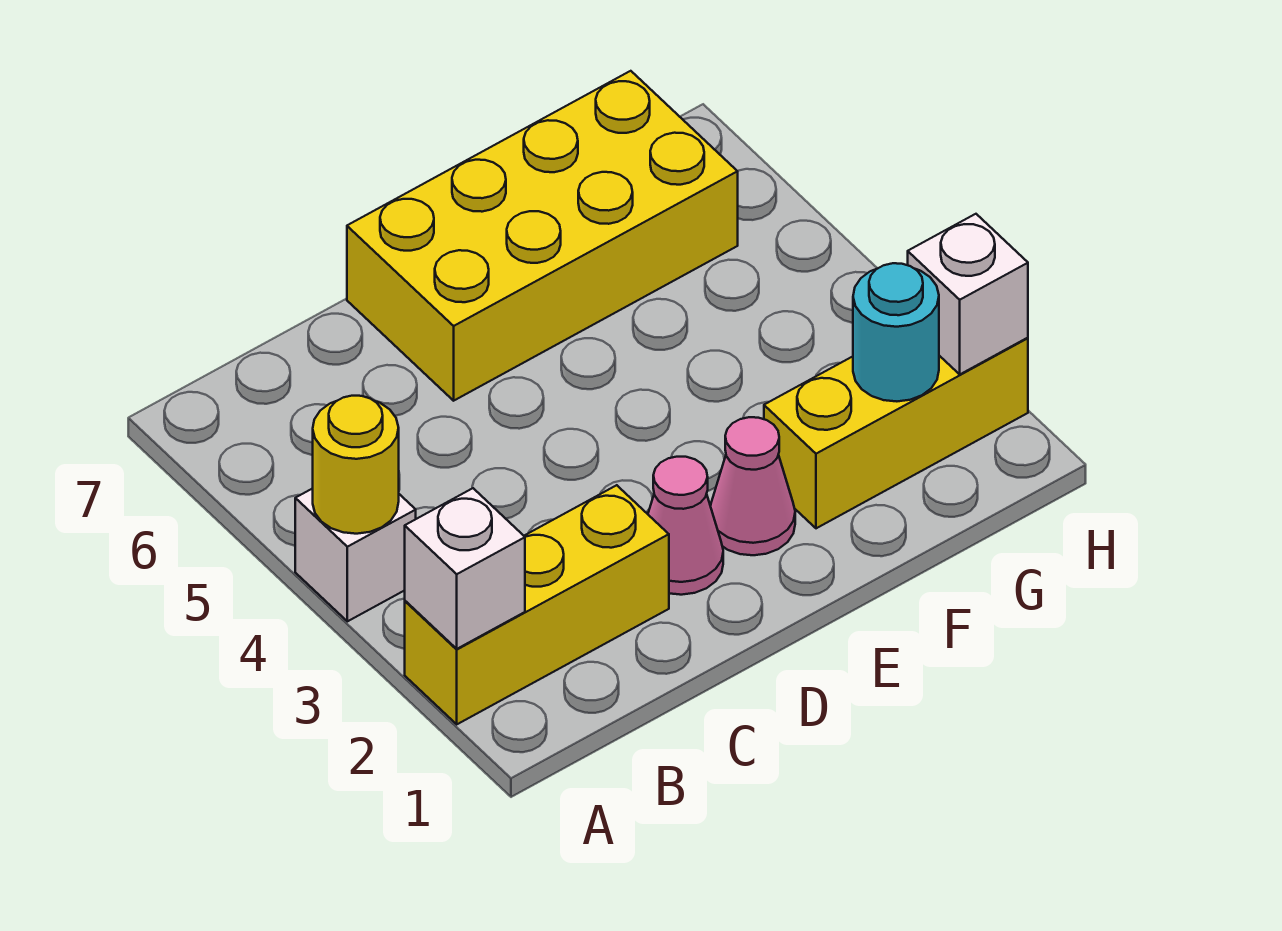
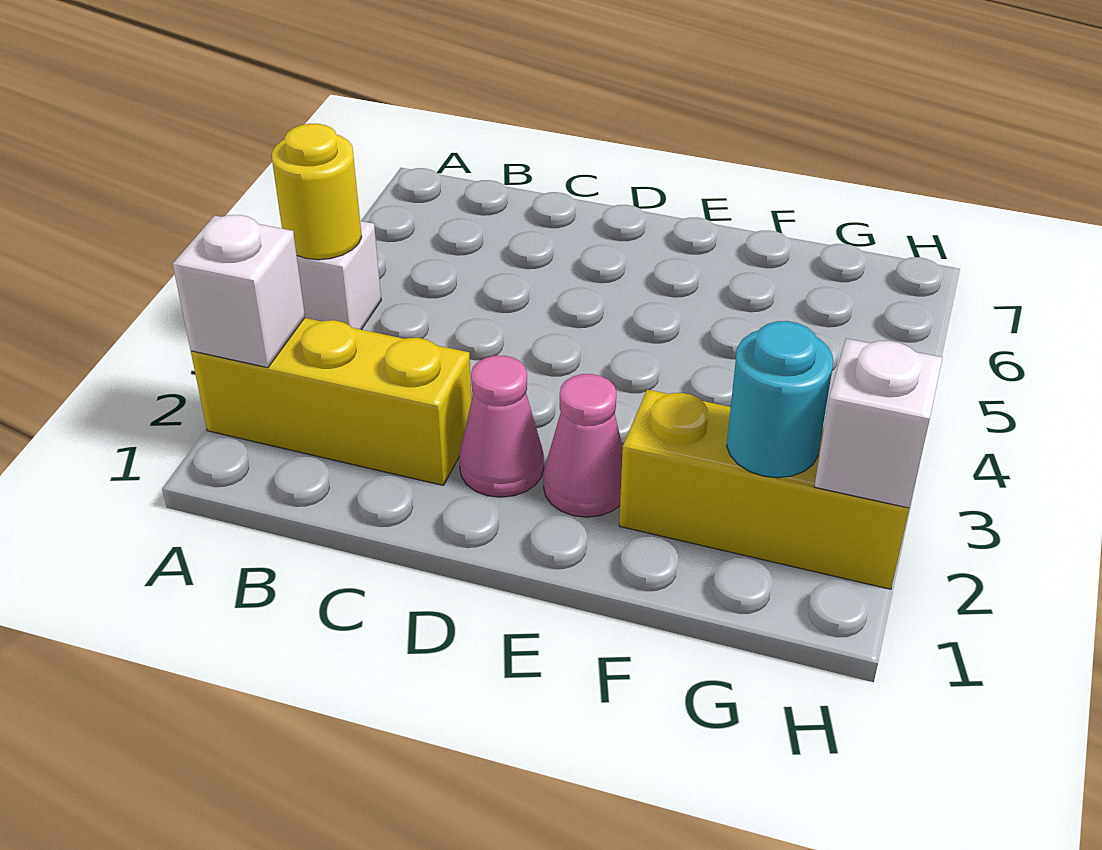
yellow 2x4 brick [347,71,738,401] -> none

